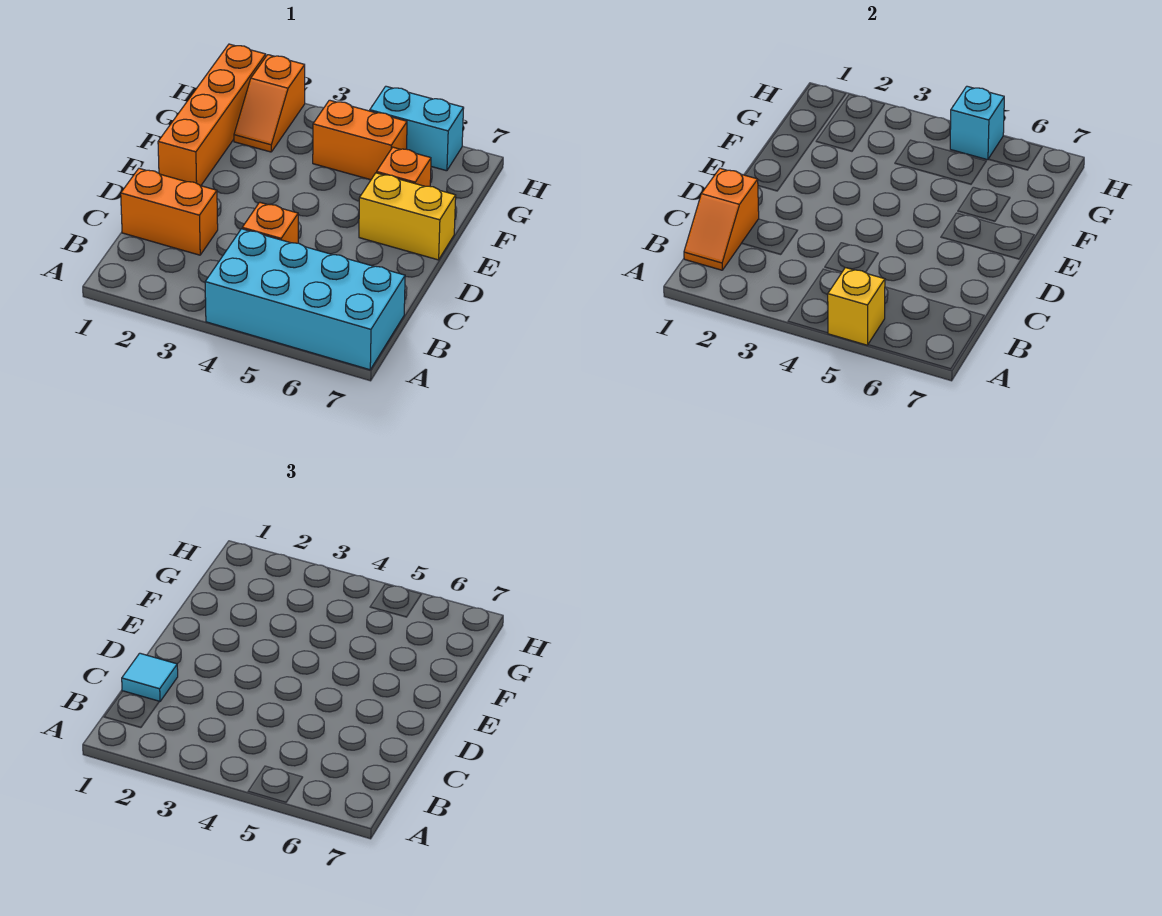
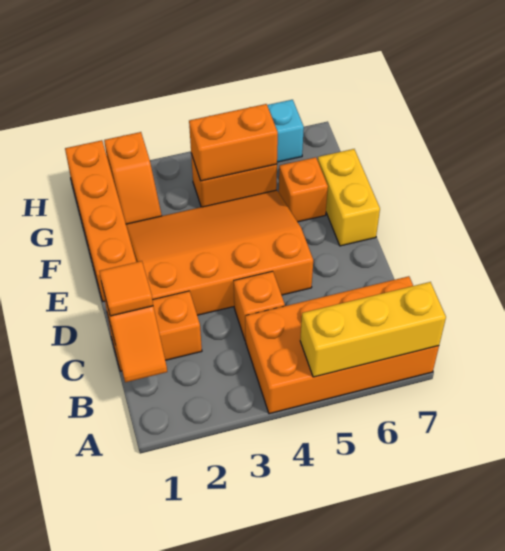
cyan 2x4 brick [205,229,405,370] -> orange 2x4 brick [245,276,439,414]
yellow 1x1 brick [828,268,885,345] -> yellow 1x3 brick [300,282,446,377]
cyan 1x1 tile [122,653,178,702] -> orange 1x1 tile [99,261,153,316]
none -> orange 3x4 slope [126,190,313,315]
yellow 1x2 brick [359,173,456,260] -> yellow 1x2 brick turned to [318,149,380,246]
none -> orange 1x2 brick [189,104,278,181]
cyan 1x1 brick [950,86,1004,160] -> none

